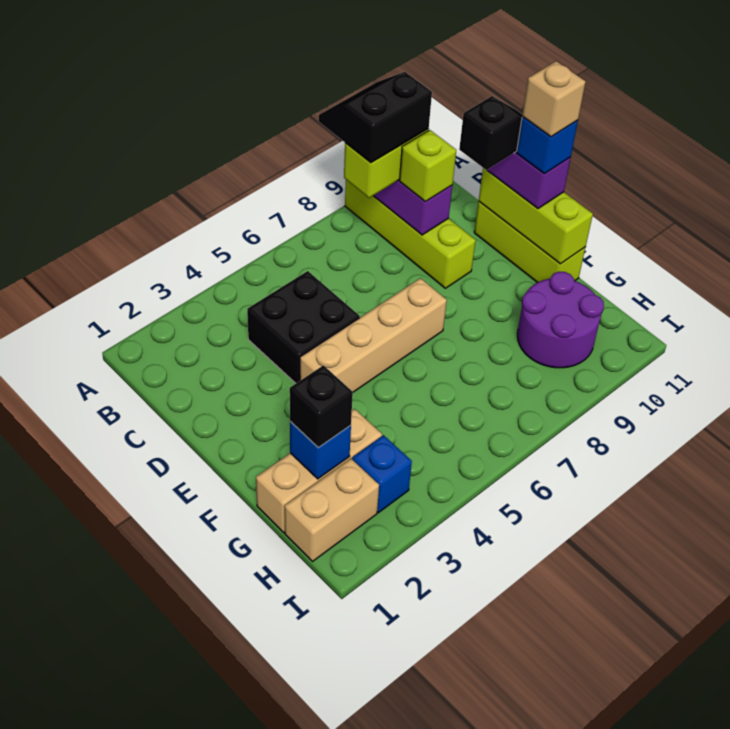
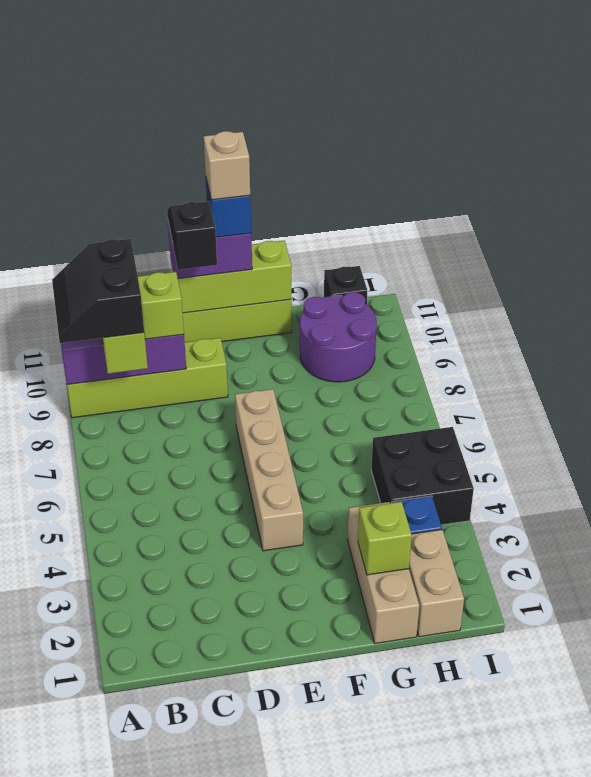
black 2x2 brick [247,271,360,383] -> black 2x2 brick moved to [371,427,474,525]
blue 1x1 brick [290,422,351,479] -> lime 1x1 brick [358,502,412,575]
black 1x1 brick [290,365,353,448] -> black 1x1 brick moved to [324,266,367,305]

